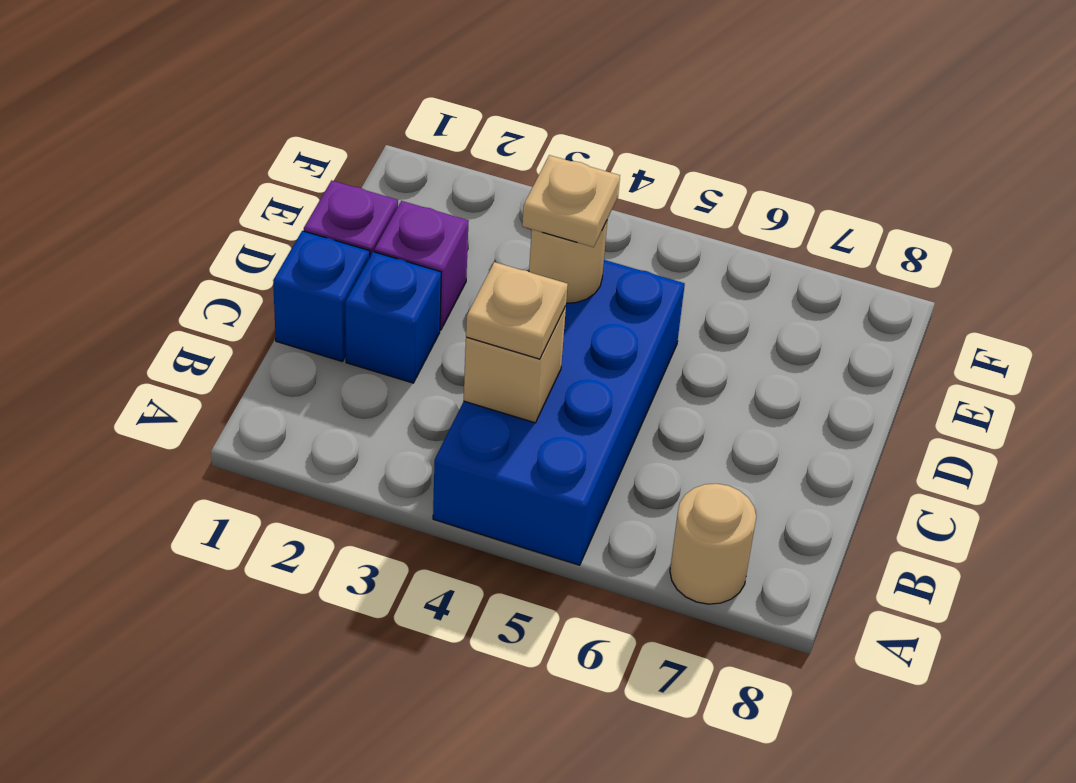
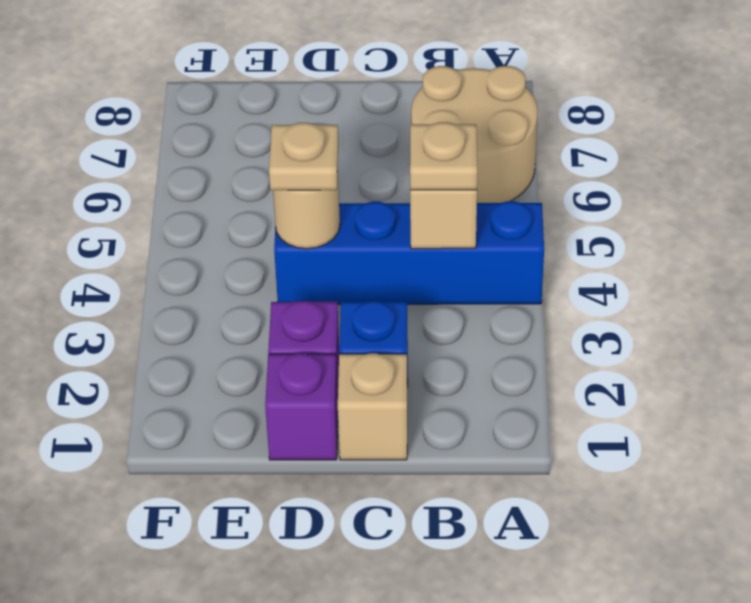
blue 2x4 brick [433,260,685,565] -> blue 1x4 brick [274,201,544,304]
tan 1x1 round brick [670,484,756,604] -> tan 2x2 round brick [411,66,538,203]
blue 1x1 brick [273,231,370,362] -> tan 1x1 brick [338,353,407,460]

